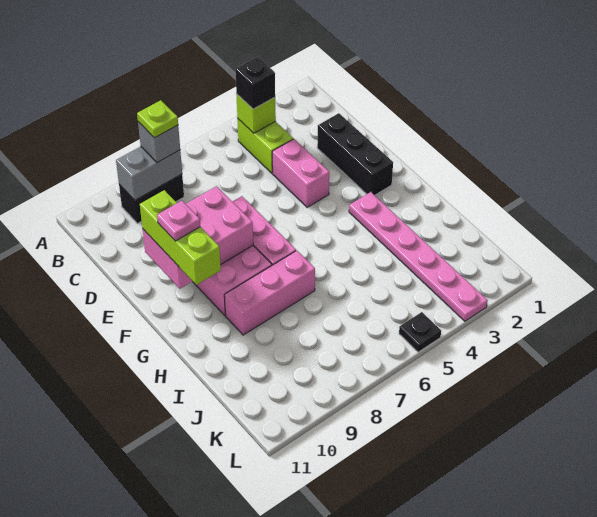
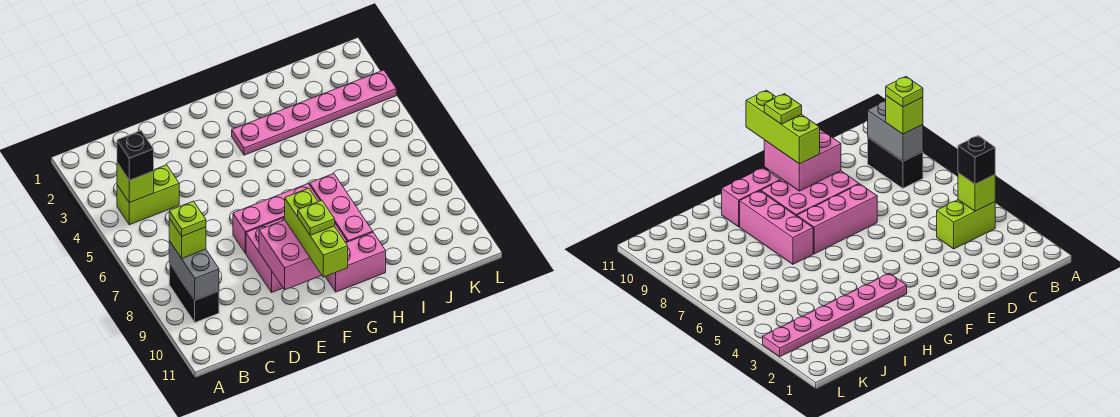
grey 1x1 brick [138,122,180,162] -> lime 1x1 brick [169,219,206,258]
black 1x3 brick [317,113,393,195] -> none
pink 1x2 brick [272,139,329,207] -> pink 1x2 brick moved to [325,232,386,292]
pink 2x3 brick [143,186,253,289] -> pink 2x2 brick [259,220,322,290]
lime 1x3 brick [140,190,221,285] -> lime 1x3 brick turned to [285,188,348,277]
pink 1x1 plate [157,201,200,241] -> lime 1x1 plate [298,200,335,235]
black 1x1 plate [399,312,441,352] -> none

